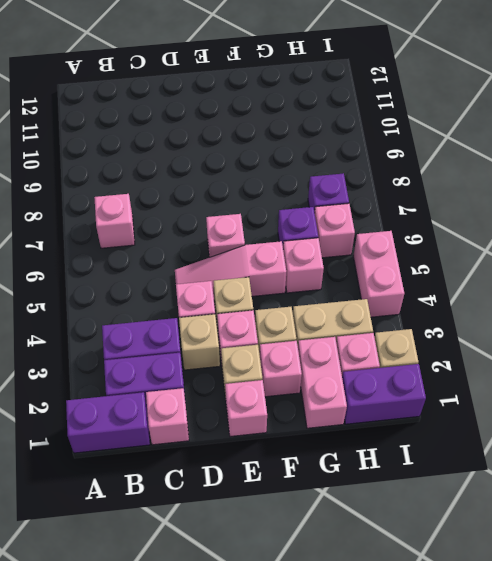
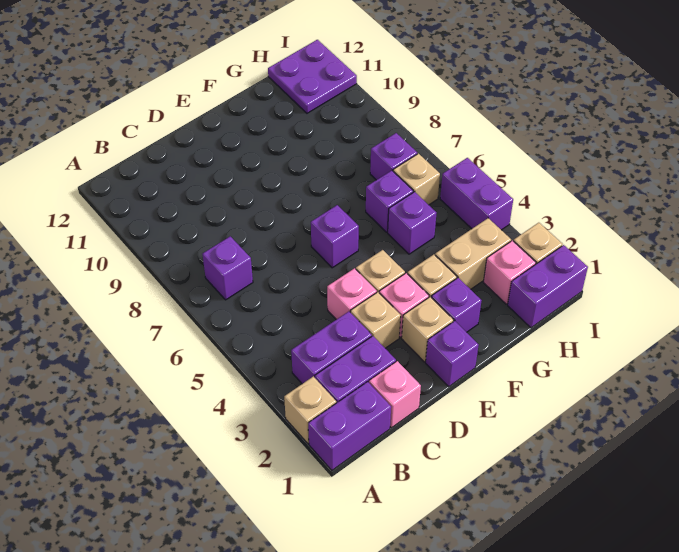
none -> tan 1x1 brick [284,376,336,444]
pink 1x1 brick [94,194,135,248] -> purple 1x1 brick [202,236,253,300]
pink 1x3 slope [175,241,286,297] -> none
pink 1x1 brick [225,380,267,437] -> purple 1x1 brick [426,321,479,387]
pink 1x1 brick [206,214,245,257] -> purple 1x1 brick [311,205,359,268]
pink 1x1 brick [260,341,302,397] -> purple 1x1 brick [431,278,482,332]
pink 1x2 brick [298,337,347,428] -> none
pink 1x1 brick [283,238,324,293] -> purple 1x1 brick [388,192,436,254]
pink 1x1 brick [314,203,355,258] -> tan 1x1 brick [393,154,440,205]
none -> purple 2x2 plate [268,40,357,113]
pink 1x2 brick [353,231,404,317] -> purple 1x2 brick [440,158,513,230]

